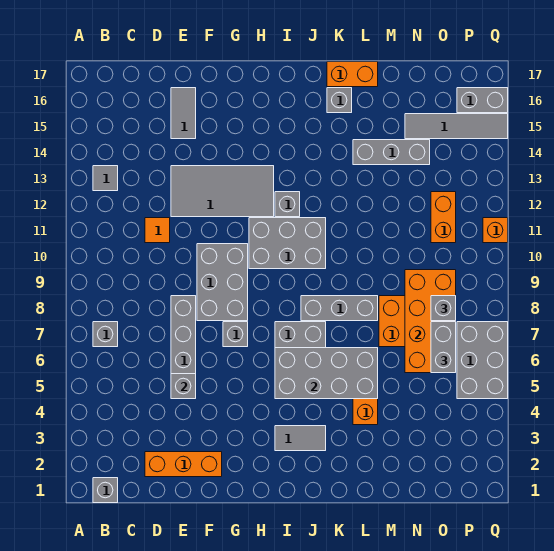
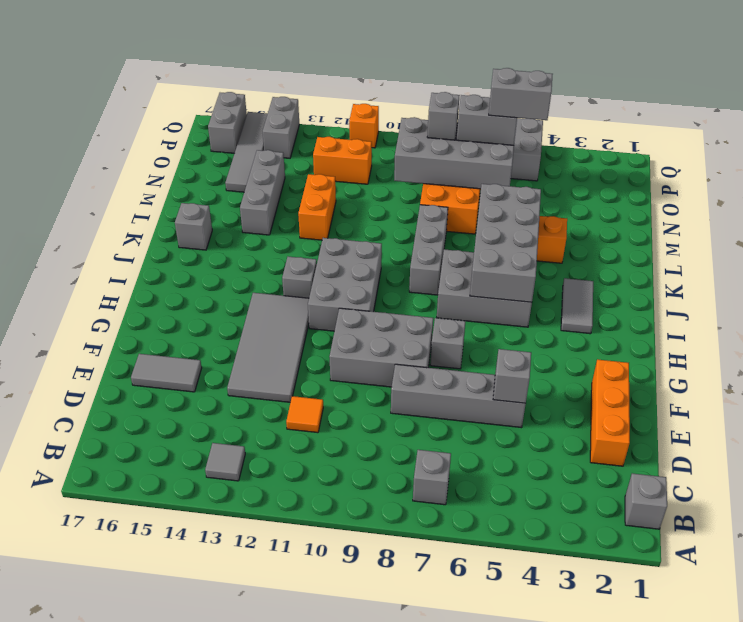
orange 1x2 brick [327,62,378,87] -> orange 1x2 brick moved to [298,174,336,240]
orange 2x4 brick [405,270,456,373] -> grey 2x4 brick [394,117,514,189]
none -> grey 1x2 brick [489,68,553,120]
none -> grey 1x2 brick [263,97,299,158]

